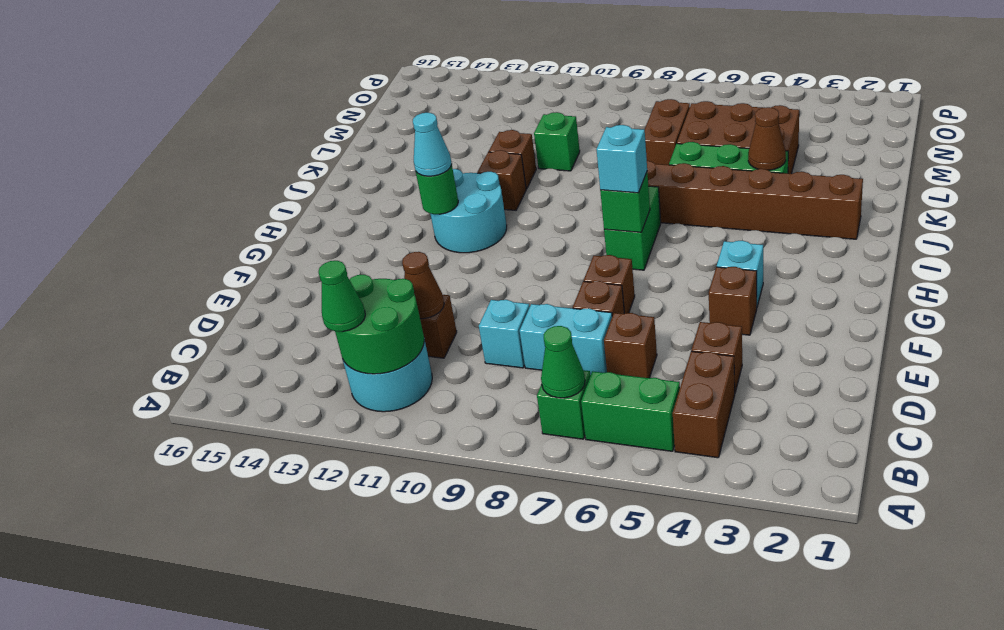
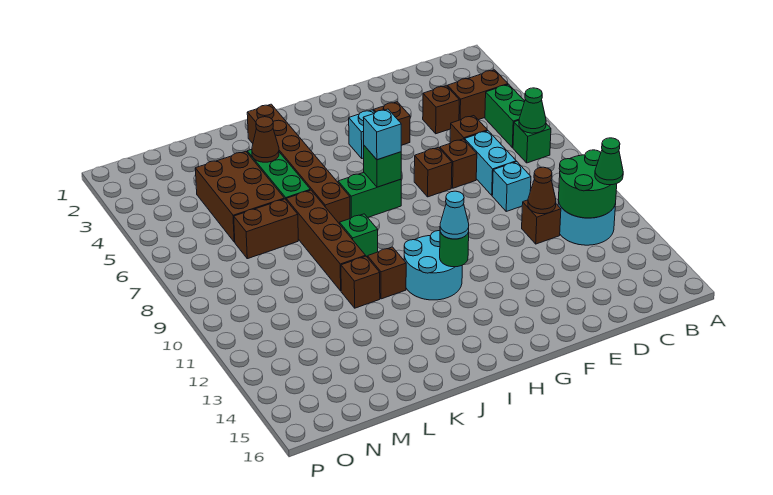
none -> brown 1x4 brick [286,190,366,291]
green 1x1 brick [534,112,580,171] -> green 1x1 brick moved to [340,214,378,258]

